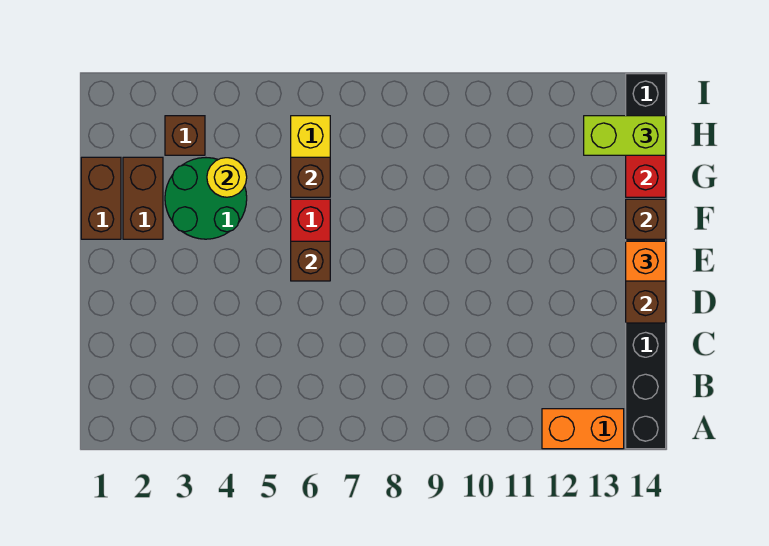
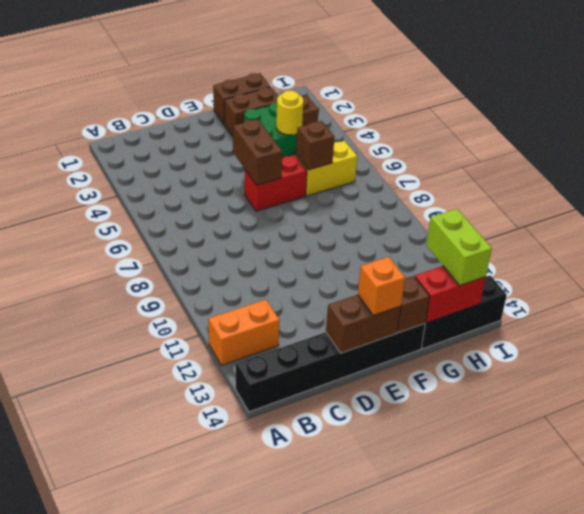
orange 1x2 brick [542,409,624,449] -> orange 1x2 brick turned to [208,300,280,365]
brown 1x1 brick [291,241,330,281] -> brown 1x2 brick [233,119,282,185]

